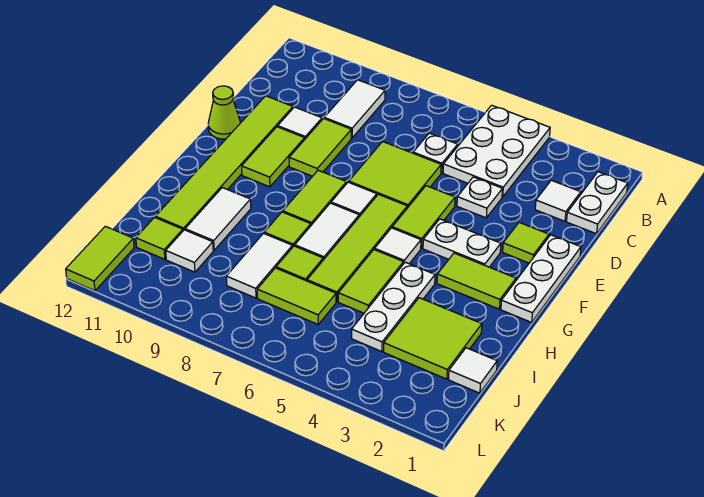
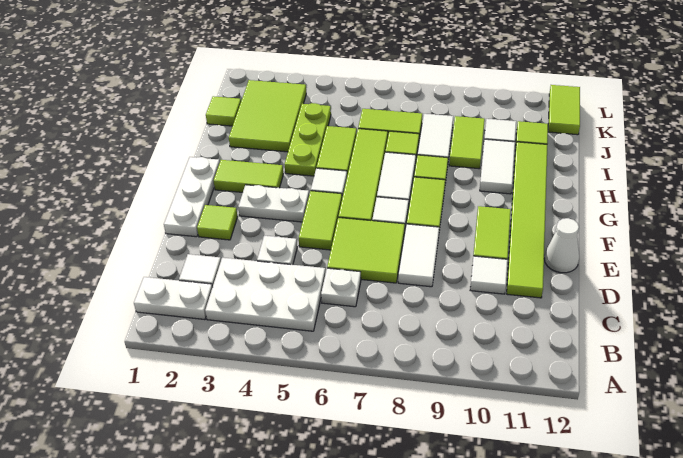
white 2x3 plate [443,105,550,197] -> white 2x3 plate turned to [205,258,326,331]
white 1x2 plate [567,172,628,234] -> white 1x2 plate turned to [134,277,213,320]
white 1x2 tile [324,80,385,138] -> white 1x2 tile moved to [398,224,439,287]
lime 1x2 tile [289,118,351,176] -> lime 1x2 tile moved to [449,116,485,169]
lime 1x1 cone [208,86,240,139] -> white 1x1 cone [544,218,579,273]
white 1x3 plate [352,262,435,352] -> lime 1x3 plate [285,103,331,176]
lime 2x2 tile [384,298,482,379] -> lime 2x3 tile [229,80,306,152]
white 1x1 tile [449,348,497,393] -> lime 1x1 tile [206,96,241,126]

